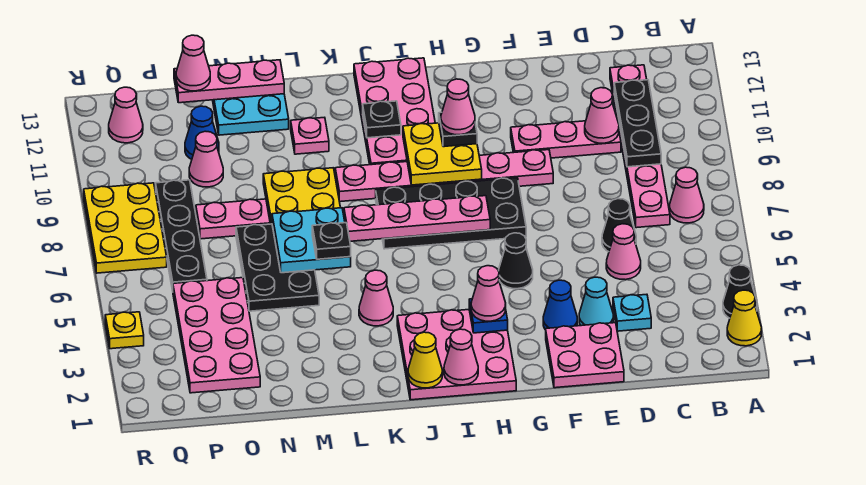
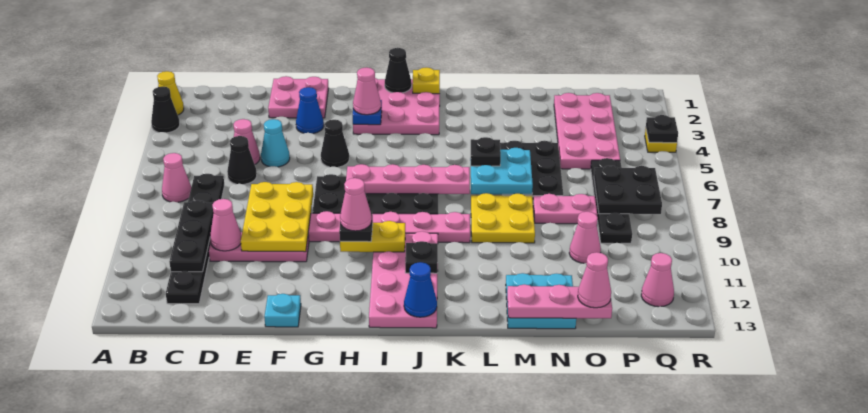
pink 1x6 plate [610,65,670,228] -> black 1x6 plate [166,174,224,304]
cyan 1x1 plate [613,294,651,331] -> cyan 1x1 plate moved to [264,294,301,327]
cyan 1x1 cone [579,277,613,326] -> cyan 1x1 cone moved to [261,119,290,167]
yellow 2x2 plate [403,123,482,185] -> yellow 1x2 plate [340,221,405,252]
pink 1x1 cone [444,329,478,385] -> black 1x1 cone [385,48,412,93]
yellow 1x1 cone [408,332,442,388] -> yellow 1x1 plate [412,67,440,94]
pink 1x1 cone [359,270,393,326] -> none
pink 1x1 plate [291,117,329,154] -> none
blue 1x1 cone [185,106,219,159] -> blue 1x1 cone moved to [404,262,437,317]
none -> black 2x2 plate [594,166,662,214]
yellow 2x3 plate [84,183,167,273] -> yellow 2x3 plate moved to [241,182,313,252]
none -> black 1x1 plate [646,115,678,143]

